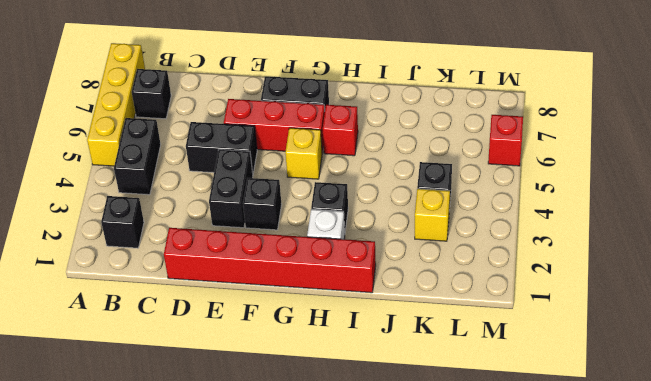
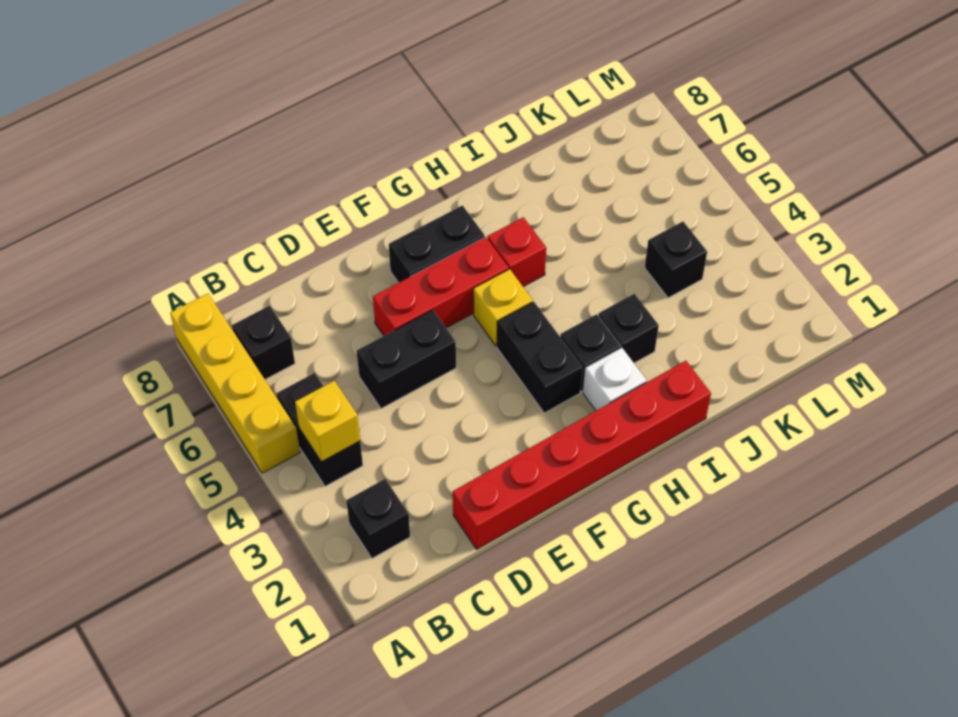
black 1x2 brick [209,149,253,228] -> black 1x2 brick moved to [497,302,583,413]
black 1x1 brick [243,178,282,230] -> black 1x1 brick moved to [598,294,659,363]
yellow 1x1 brick [415,189,450,241] -> yellow 1x1 brick moved to [295,381,360,462]
red 1x1 brick [488,115,523,166] -> none

